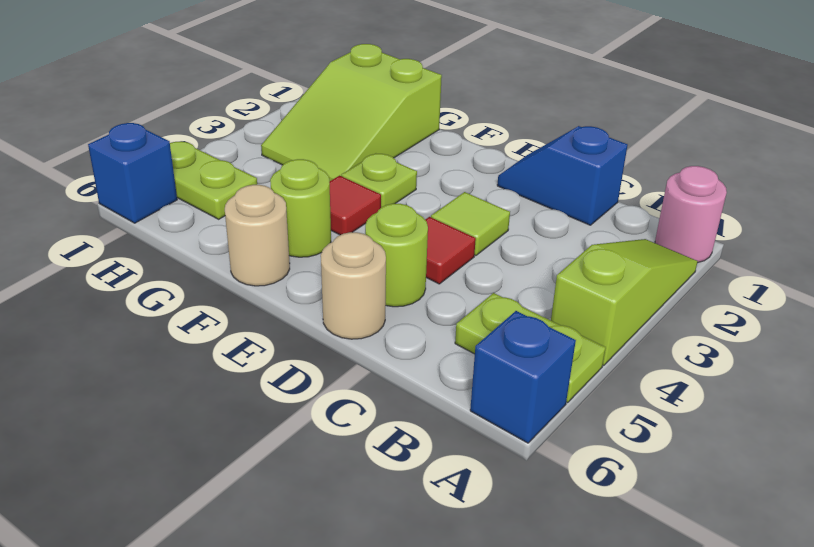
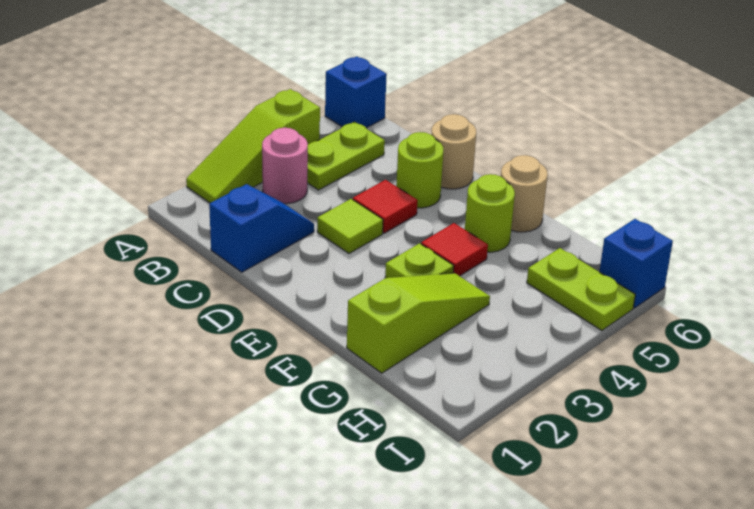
pink 1x1 round brick [655,166,727,262] -> pink 1x1 round brick moved to [262,128,308,204]
lime 1x2 plate [455,293,606,403] -> lime 1x2 plate turned to [307,122,385,190]
blue 1x2 slope [497,126,628,225] -> blue 1x2 slope turned to [209,184,314,272]
lime 2x3 slope [261,44,442,182] -> lime 1x3 slope [347,273,490,373]

